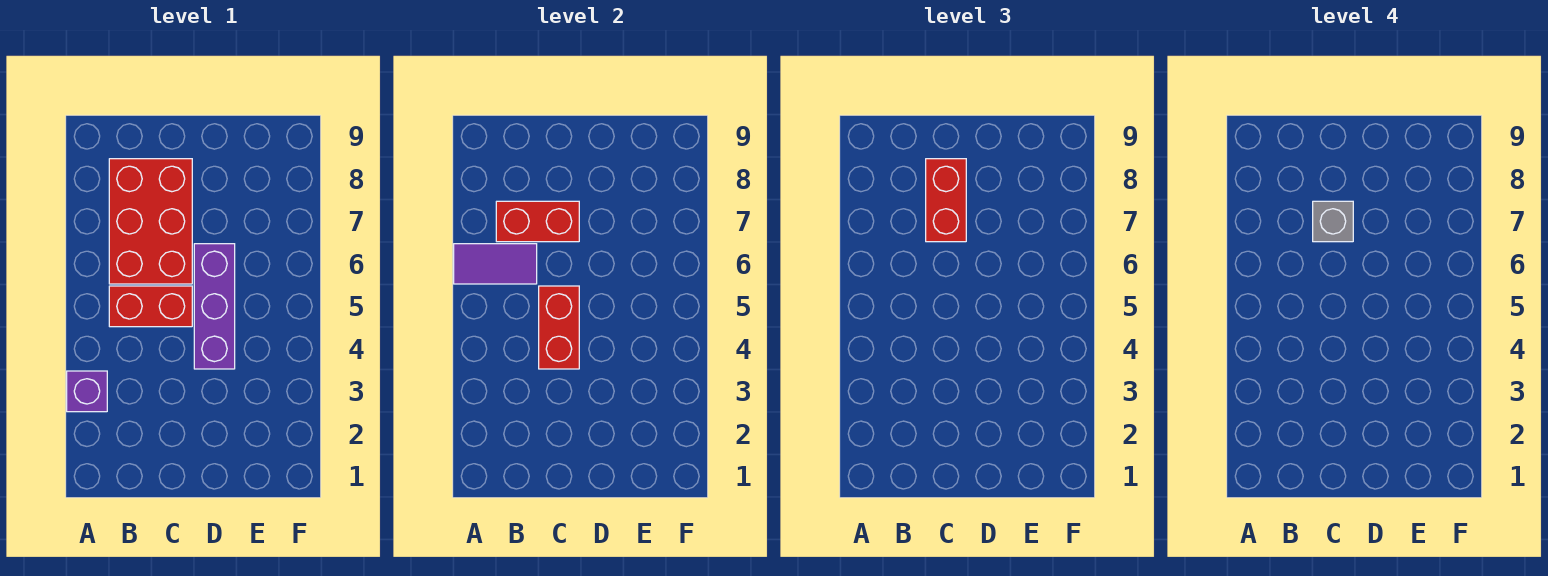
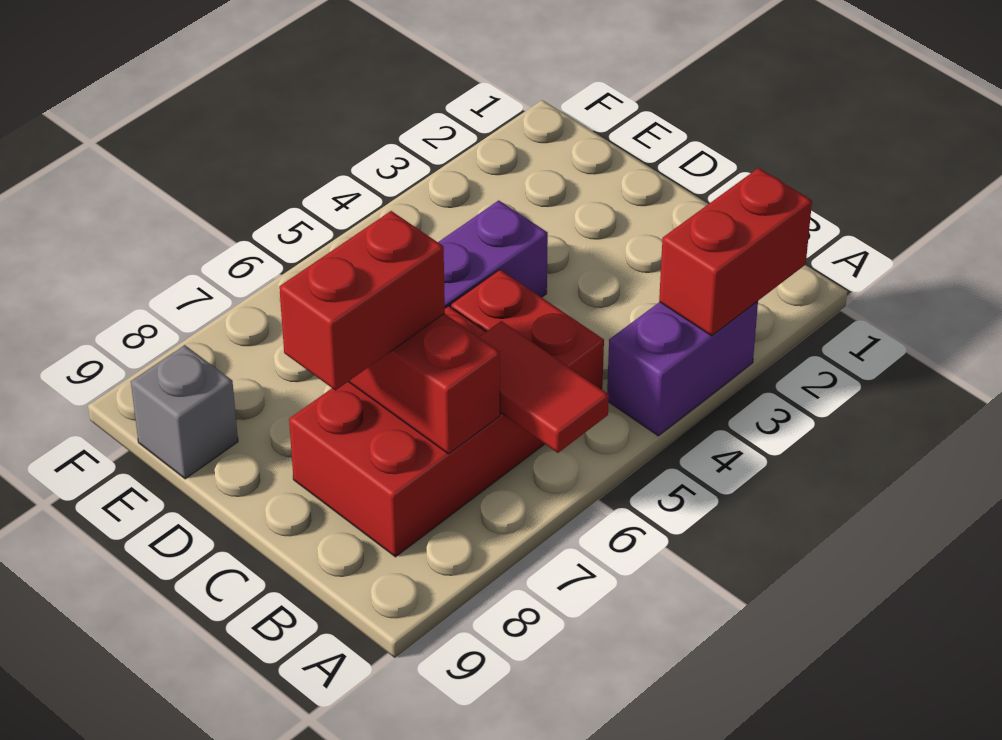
purple 1x1 brick [67,371,107,412] -> purple 1x2 brick [607,301,758,436]
purple 1x2 tile [454,244,537,284] -> red 1x2 tile [479,321,609,453]
red 1x2 brick [539,286,579,369] -> red 1x2 brick moved to [659,168,812,336]
grey 1x1 brick [1313,201,1353,242] -> grey 1x1 brick moved to [131,345,238,479]

